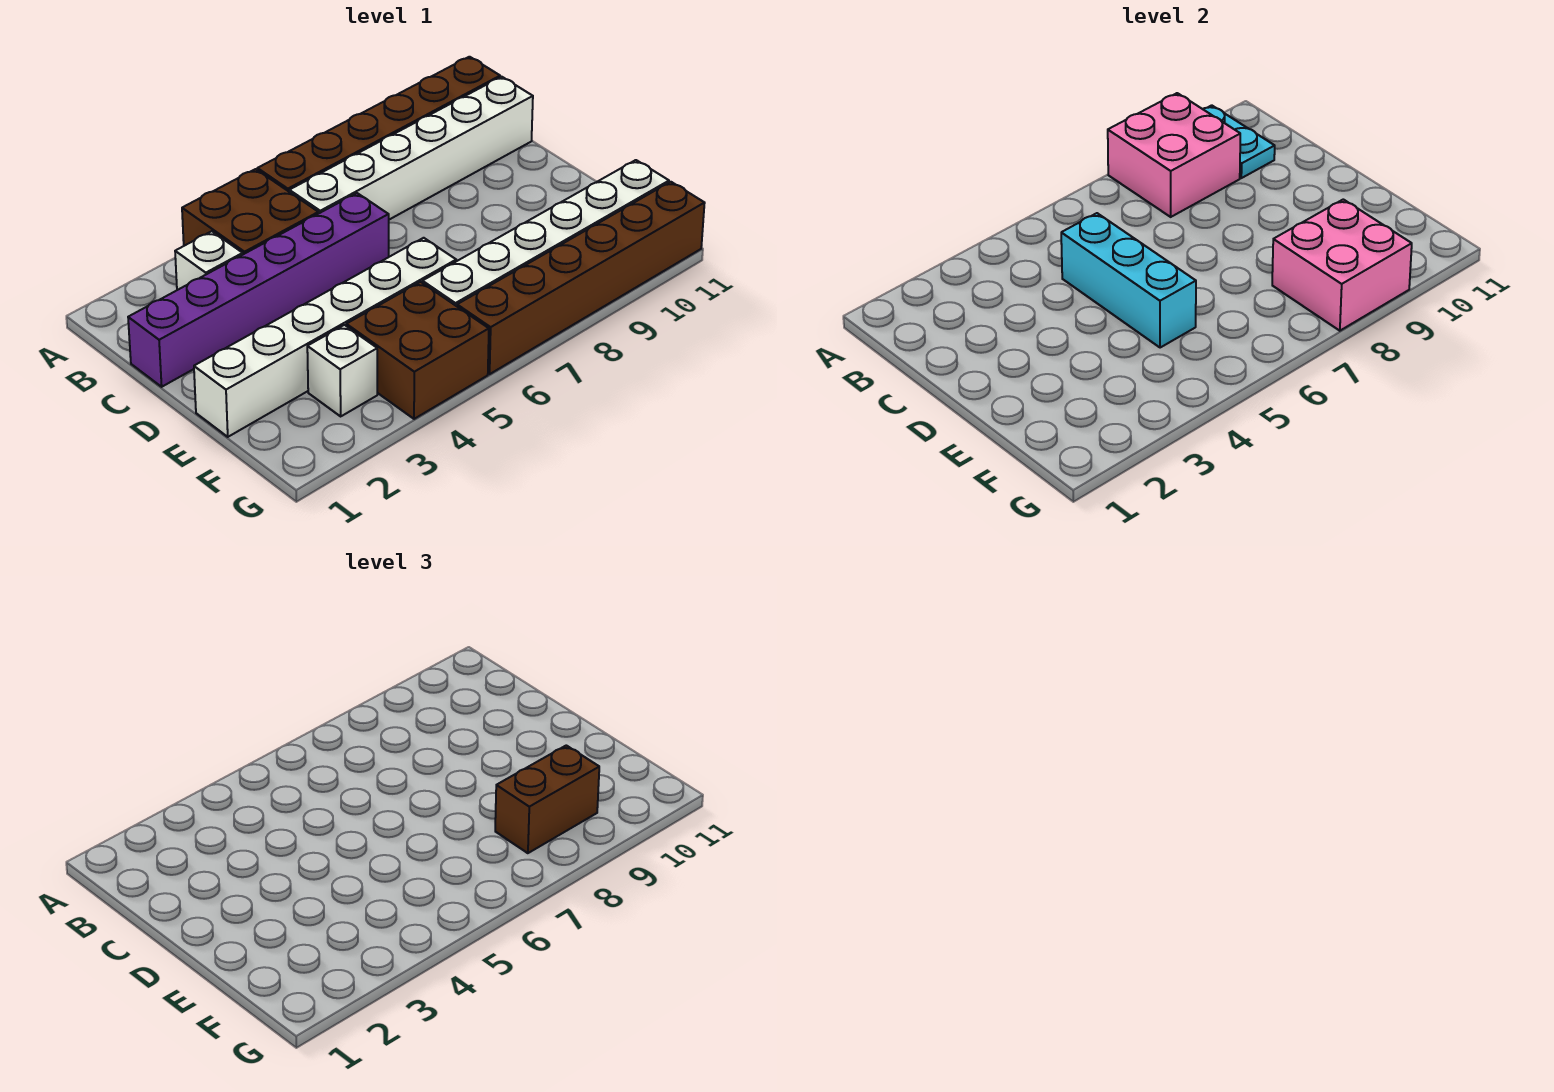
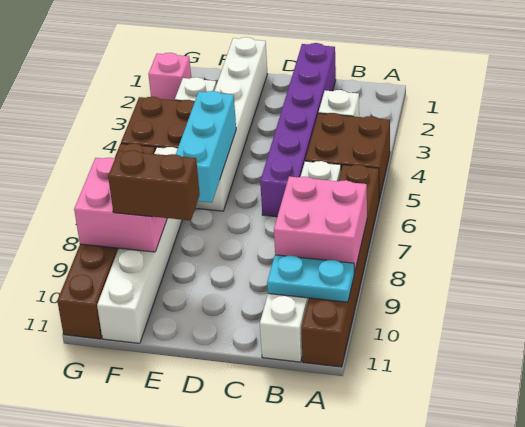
cyan 1x3 brick [1061,213,1196,348] -> cyan 1x3 brick turned to [176,91,236,203]
brown 1x2 brick [495,745,599,853] -> brown 1x2 brick turned to [108,150,200,221]
none -> pink 1x1 brick [148,53,191,100]

